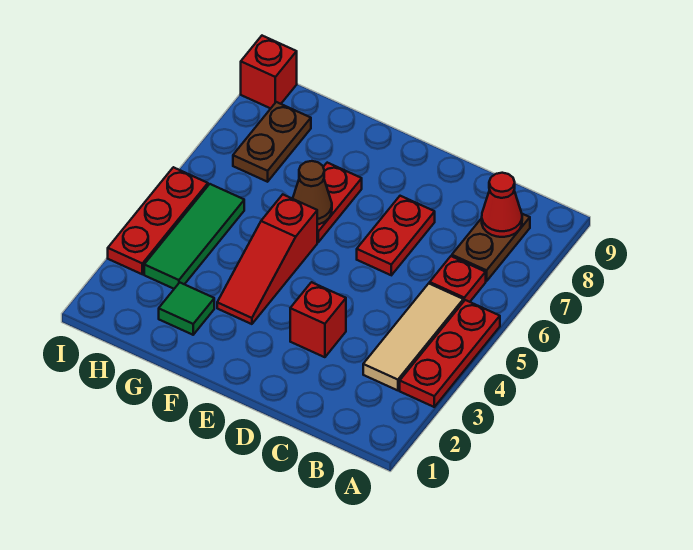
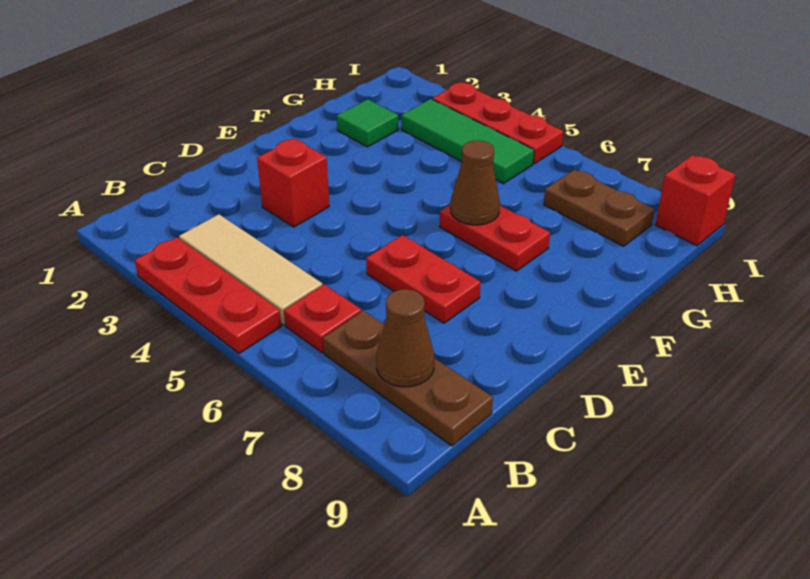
brown 1x2 plate [452,214,530,281] -> brown 1x3 plate [323,311,493,446]
red 1x1 cone [482,173,522,237] -> brown 1x1 cone [376,289,434,387]
red 1x3 slope [217,195,317,324] -> none

